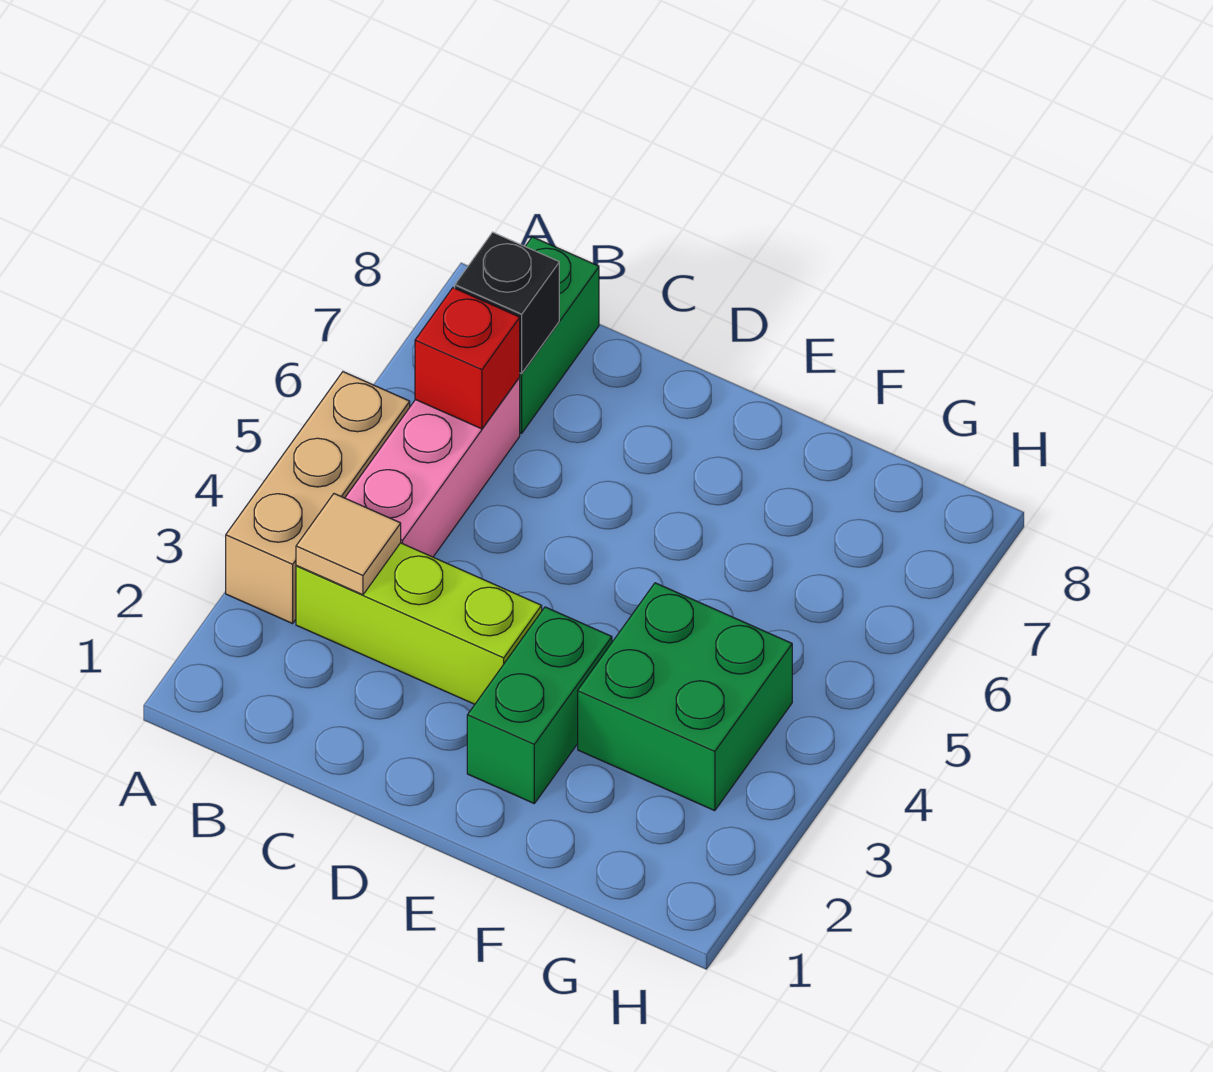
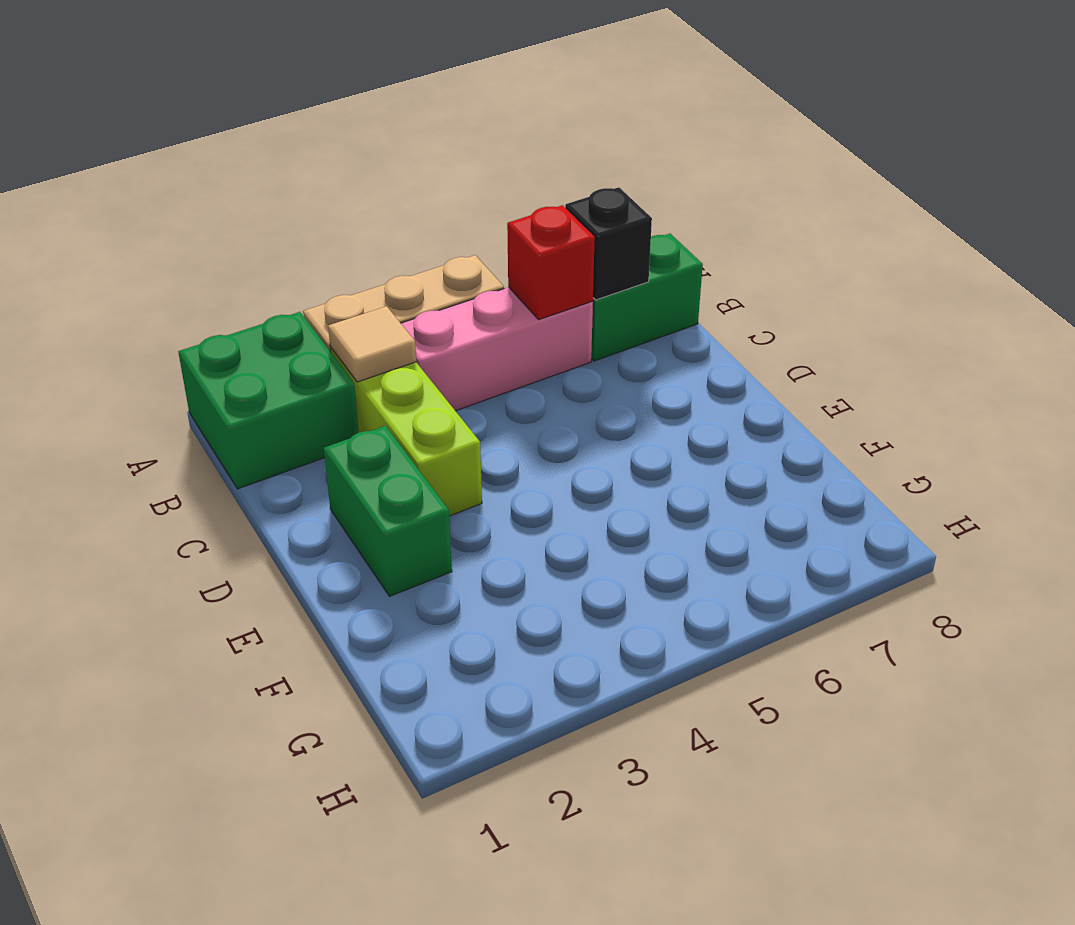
green 1x2 brick [467,607,612,803] -> green 1x2 brick turned to [324,426,452,596]
green 2x2 brick [578,583,792,811] -> green 2x2 brick moved to [178,312,359,489]

